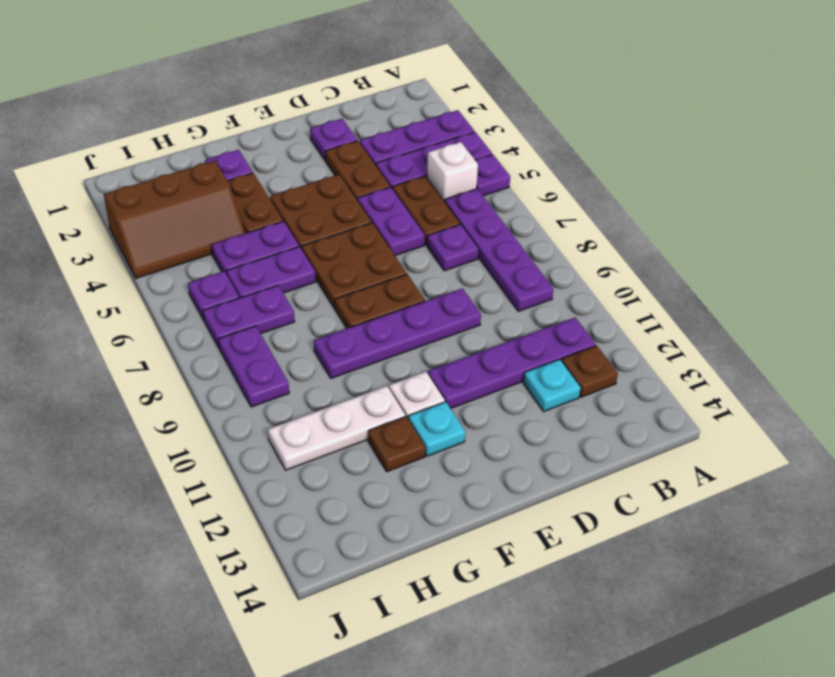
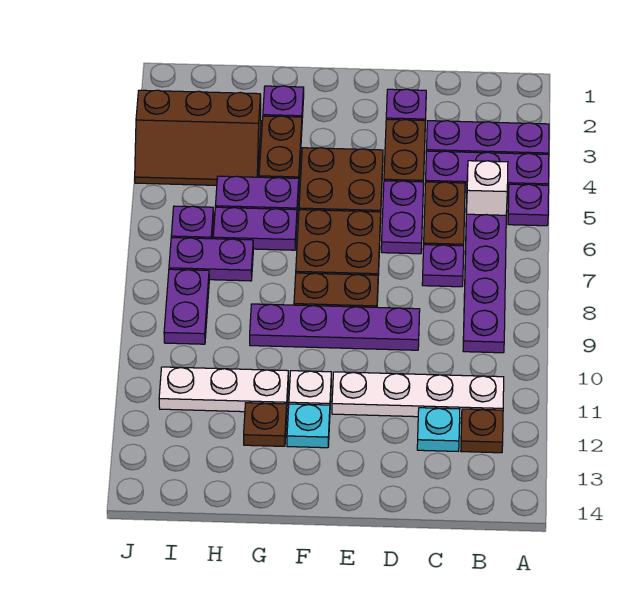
purple 1x4 plate [428,318,596,409] -> white 1x4 plate [332,372,504,418]

